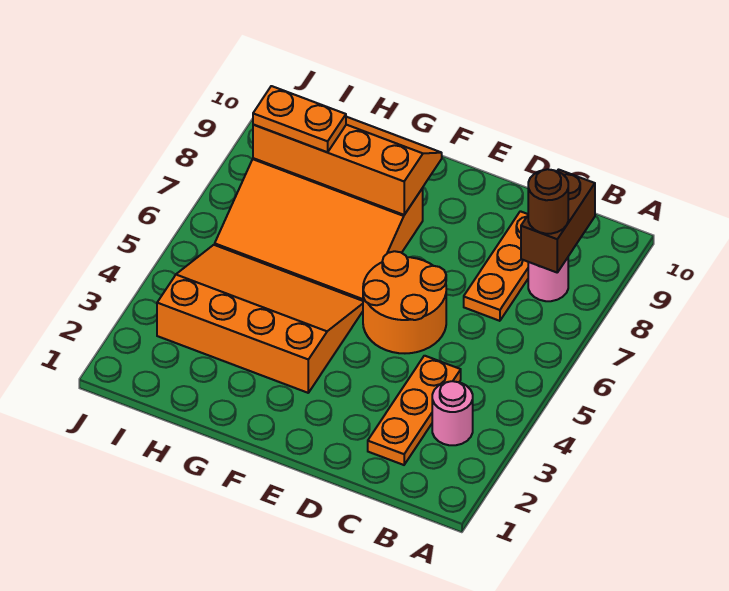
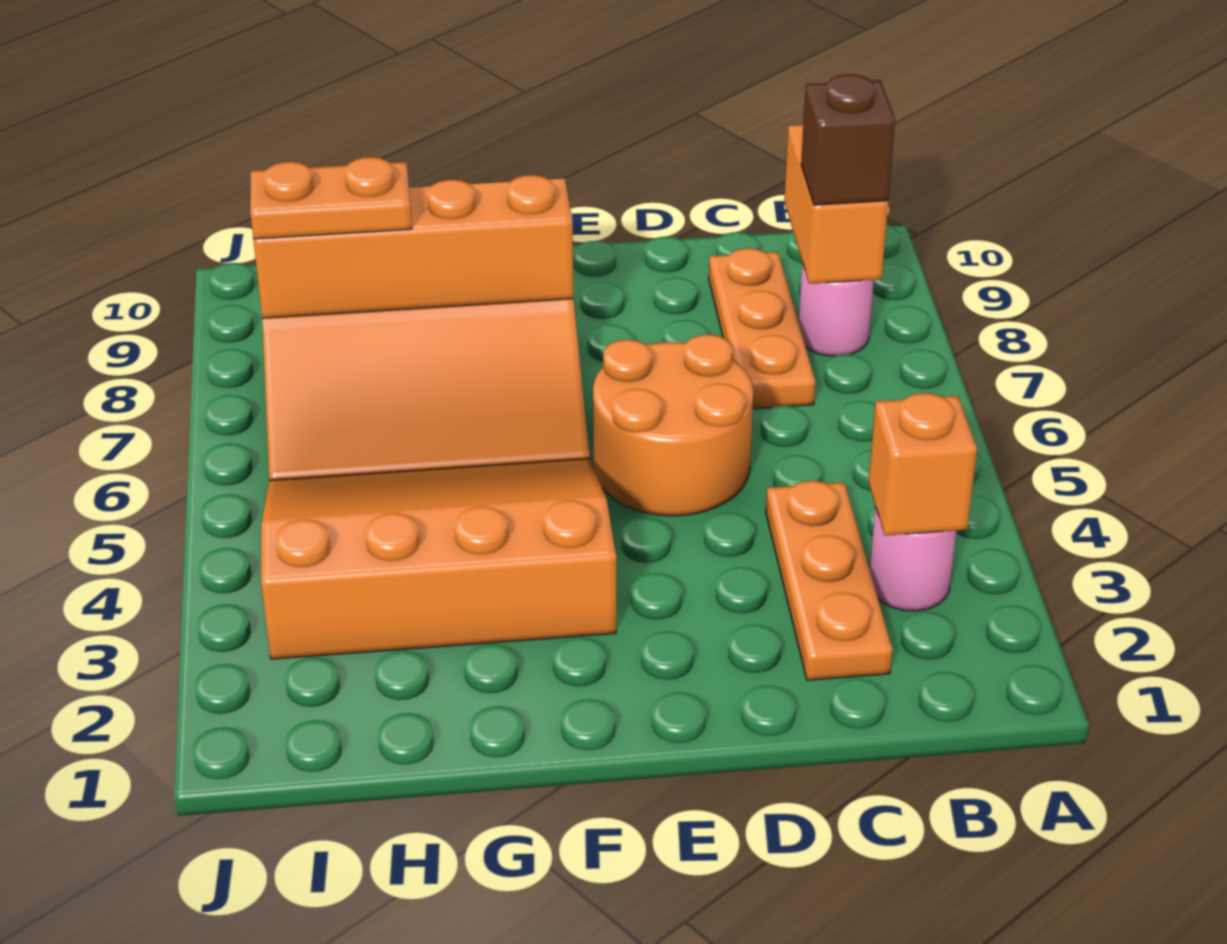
none -> orange 1x1 brick [869,393,977,536]
brown 1x2 brick [521,170,595,272] -> orange 1x2 brick [784,125,888,284]
brown 1x1 round brick [528,169,568,234] -> brown 1x1 brick [801,74,895,205]

